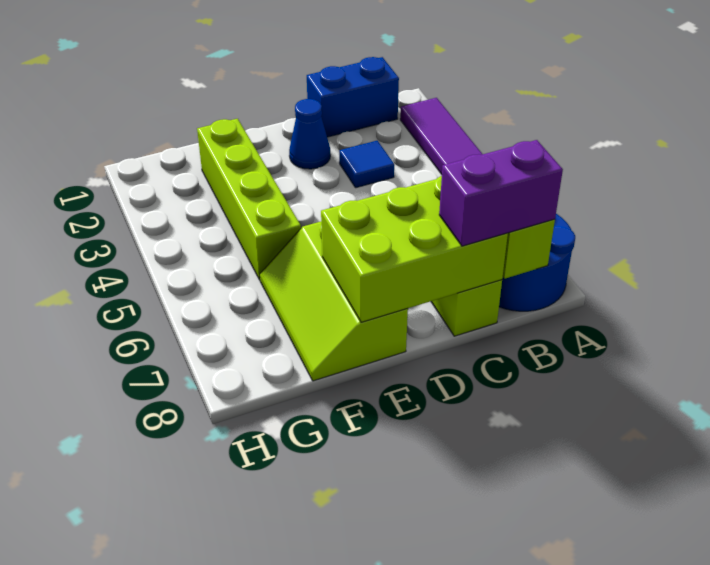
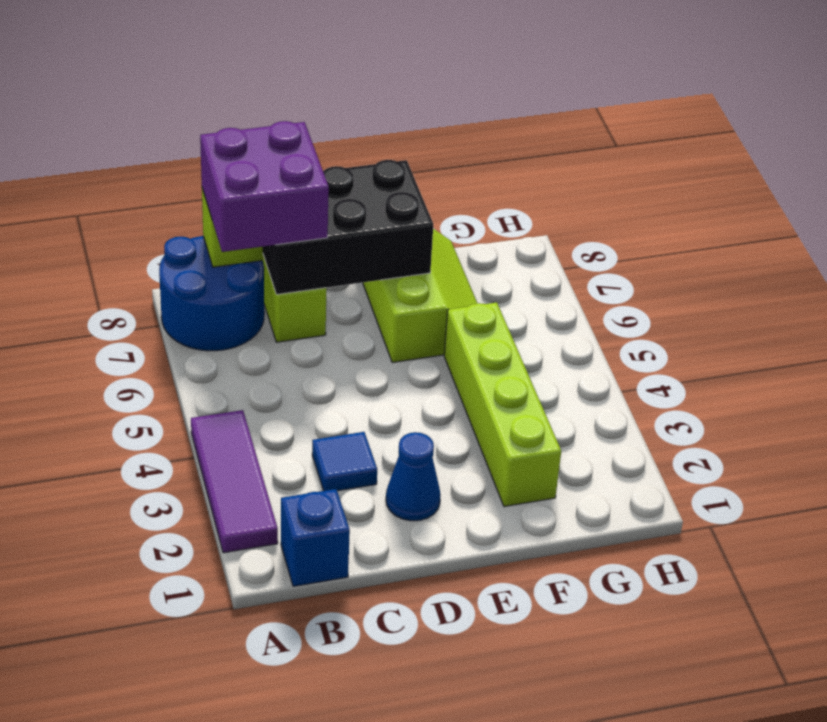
blue 1x2 brick [307,57,399,137] -> blue 1x1 brick [281,489,350,586]
purple 1x2 brick [439,140,563,246] -> purple 2x2 brick [200,121,329,252]
lime 2x3 brick [321,176,508,322] -> black 2x3 brick [263,160,433,294]

